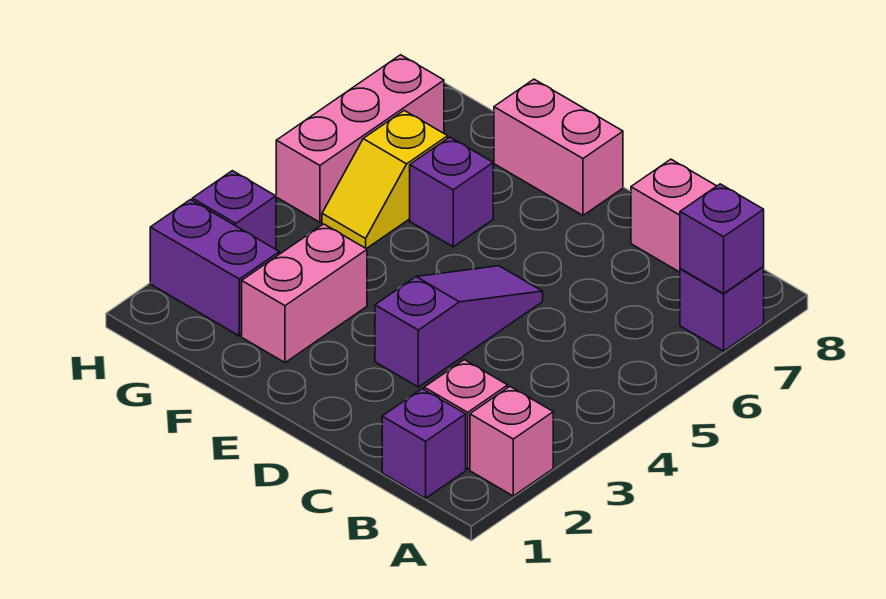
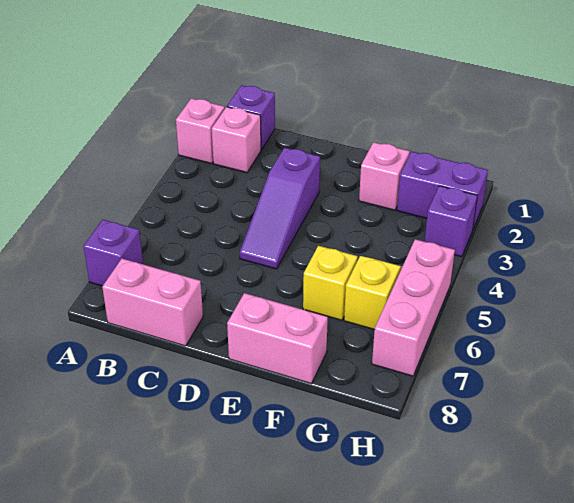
purple 1x1 brick [680,184,764,294] -> none
pink 1x2 brick [242,224,367,363] -> pink 1x1 brick [359,142,410,210]
purple 1x1 brick [410,137,493,247] -> yellow 1x1 brick [303,246,358,320]

